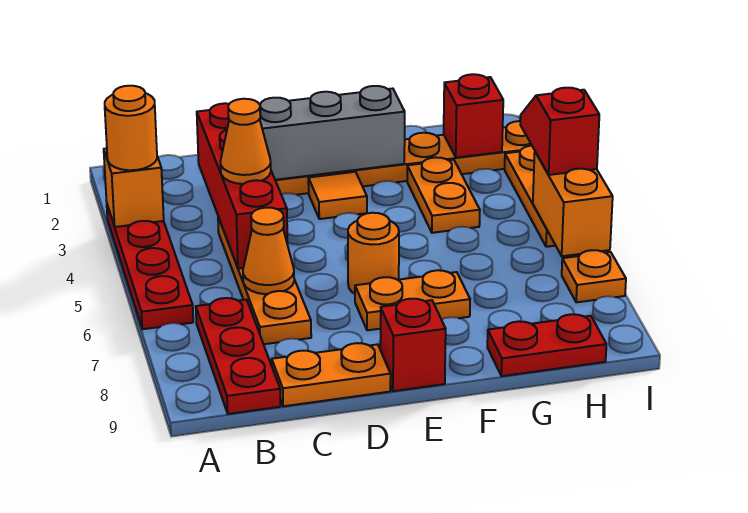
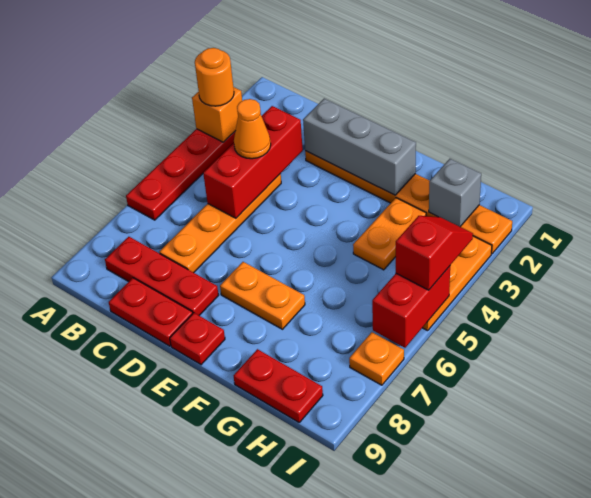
red 1x3 plate [196,298,280,414] -> red 1x3 plate turned to [105,237,219,315]
red 1x4 brick [197,103,288,269] -> red 1x3 brick [203,106,303,218]
orange 1x1 cone [243,208,294,294] -> none
orange 1x2 plate [272,343,391,406] -> red 1x2 plate [109,278,193,346]
orange 1x1 tile [308,172,367,219] -> none
orange 1x1 round brick [348,213,399,294] -> none
red 1x1 brick [380,299,446,391] -> red 1x1 plate [170,313,225,365]
red 1x1 brick [444,74,503,158] -> grey 1x1 brick [429,159,481,227]
orange 1x2 brick [533,152,613,256] -> red 1x2 brick [372,266,450,348]

